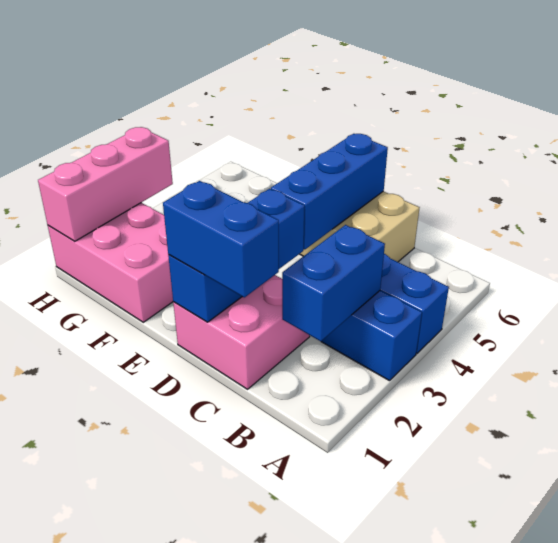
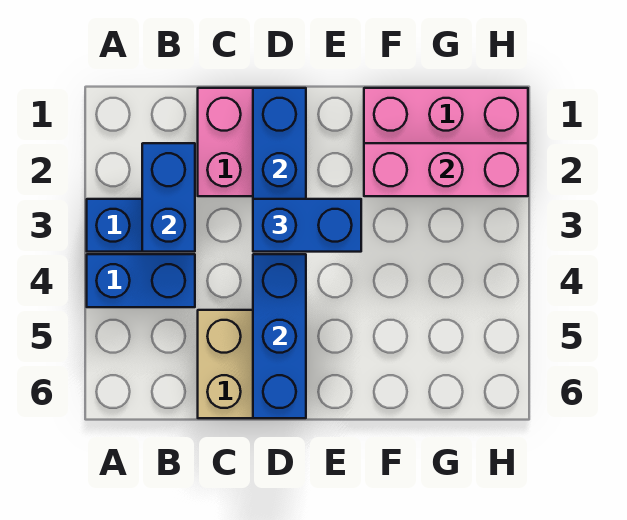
blue 1x2 brick [163,181,279,297] -> blue 1x2 brick moved to [253,199,361,252]
pink 1x3 brick [38,127,173,241] -> pink 1x3 brick turned to [364,143,528,196]

